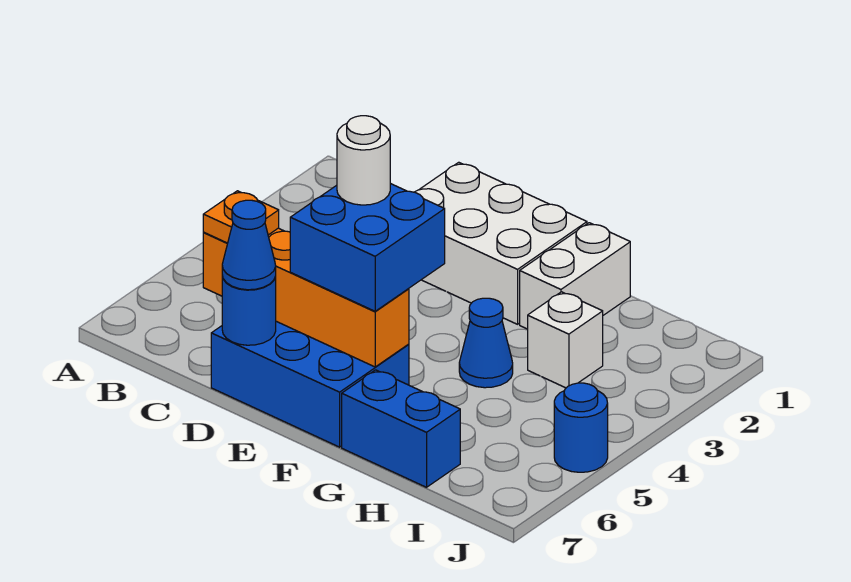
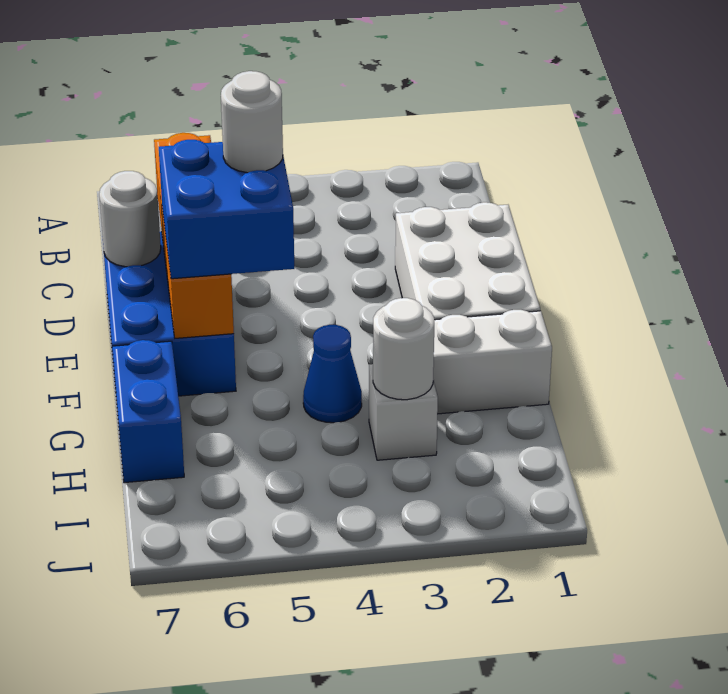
orange 1x1 plate [203,191,279,243] -> none
blue 1x1 round brick [222,276,276,345] -> white 1x1 round brick [99,171,161,267]
blue 1x1 cone [222,200,276,290] -> none
none -> white 1x1 round brick [373,298,434,400]
blue 1x1 round brick [554,383,608,472] -> none

